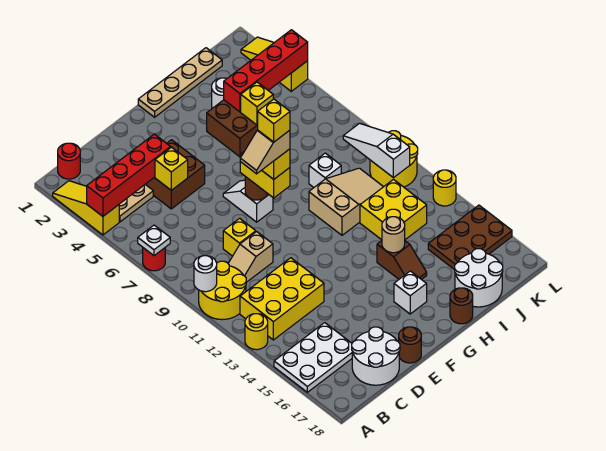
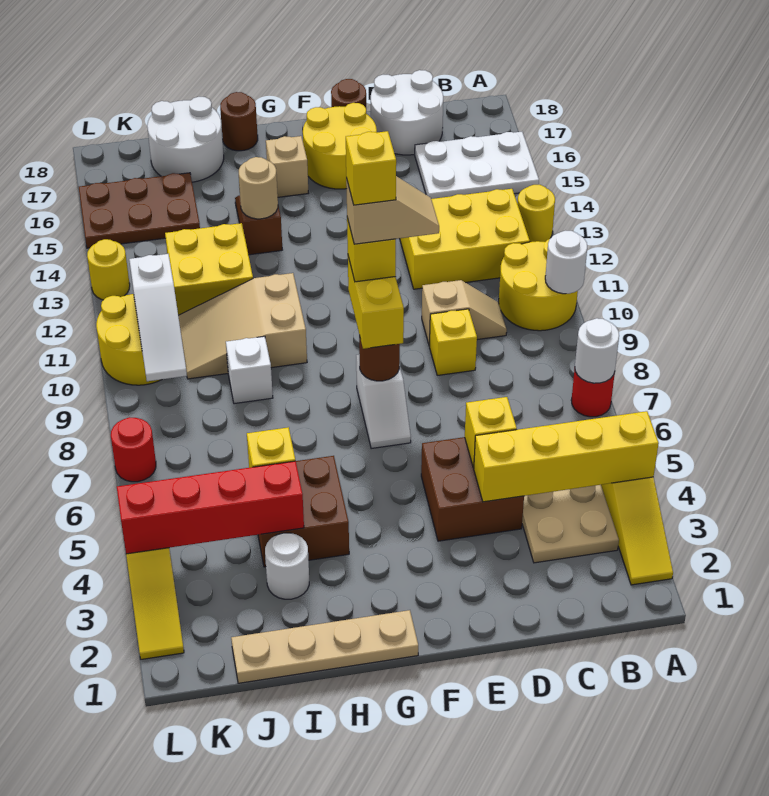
red 1x4 brick [87,134,171,216] -> yellow 1x4 brick [474,411,659,502]
white 1x1 plate [138,225,170,256] -> white 1x1 round brick [575,318,619,383]
red 1x1 round brick [58,143,80,179] -> red 1x1 round brick moved to [111,417,156,482]
none -> yellow 2x2 round brick [303,103,377,189]
white 1x1 brick [394,271,427,314] -> tan 1x1 brick [266,136,308,197]

